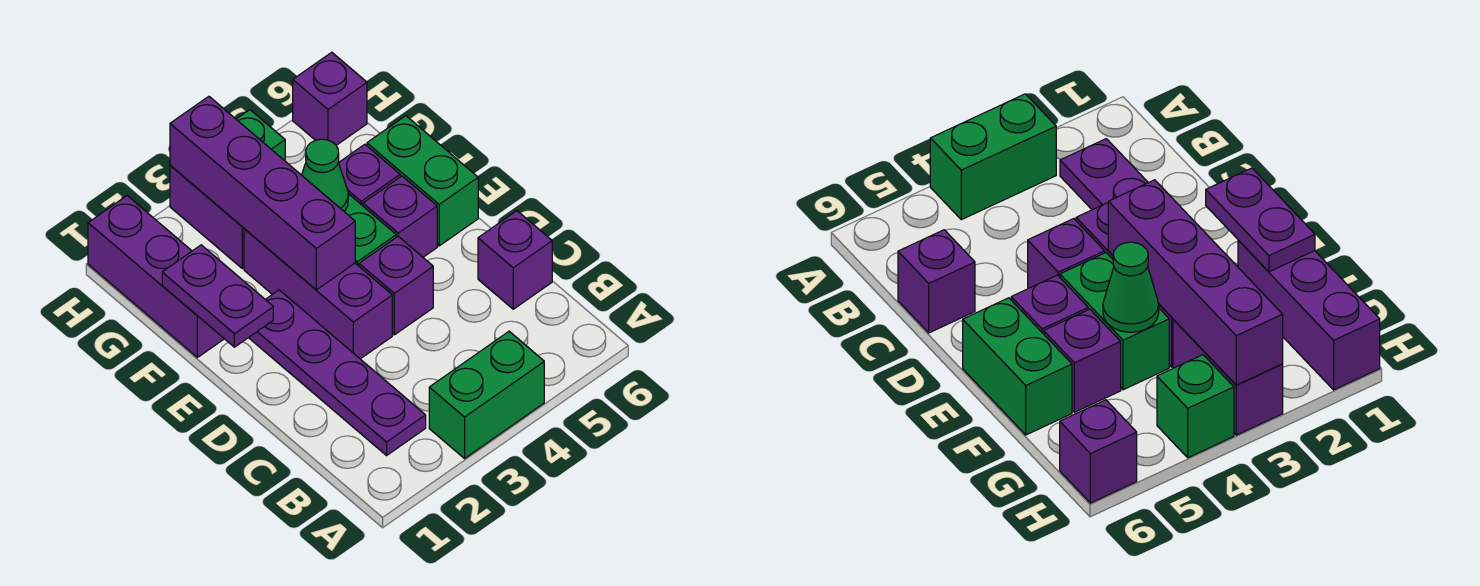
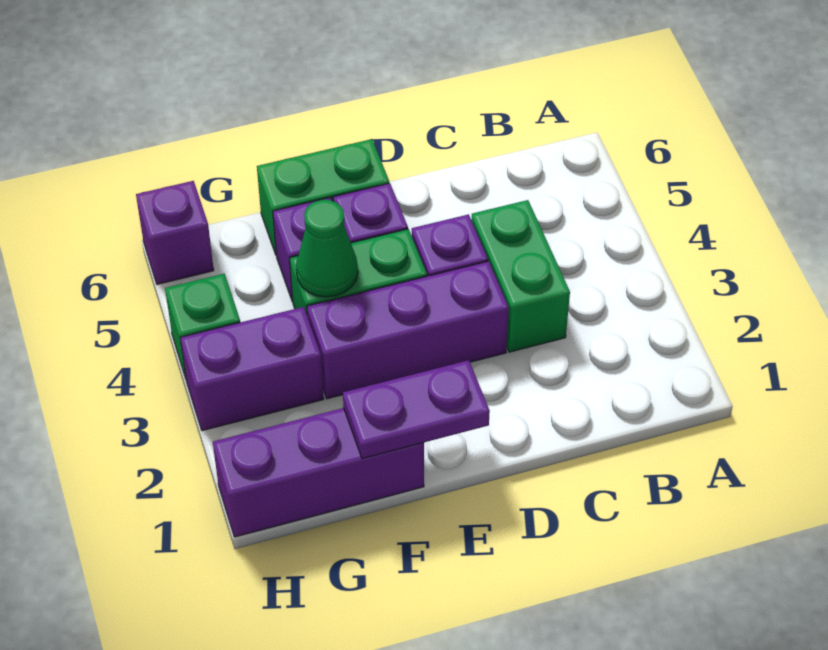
green 1x2 brick [429,331,544,458] -> green 1x2 brick moved to [471,200,570,352]
purple 1x4 plate [249,290,426,455] -> none
purple 1x1 brick [478,211,552,309] -> none
purple 1x4 brick [170,96,355,290] -> none

